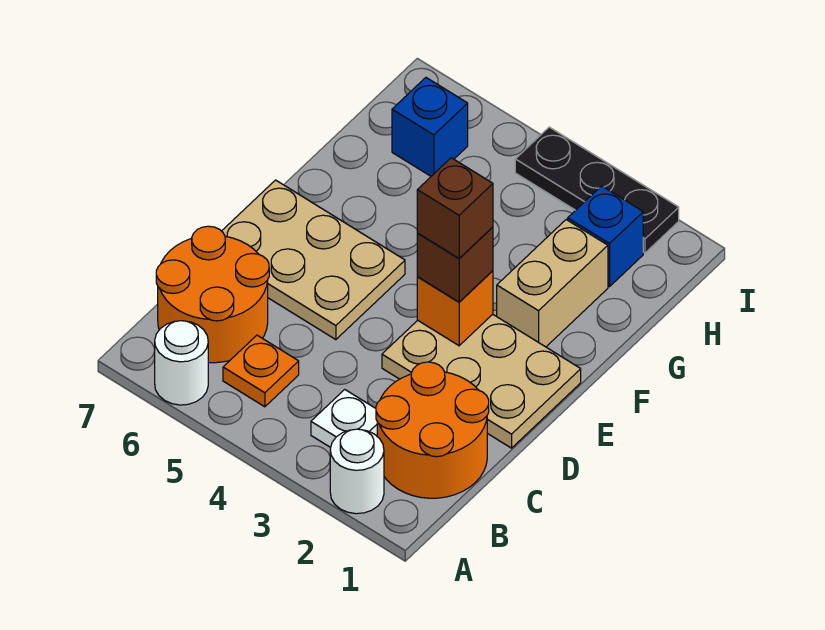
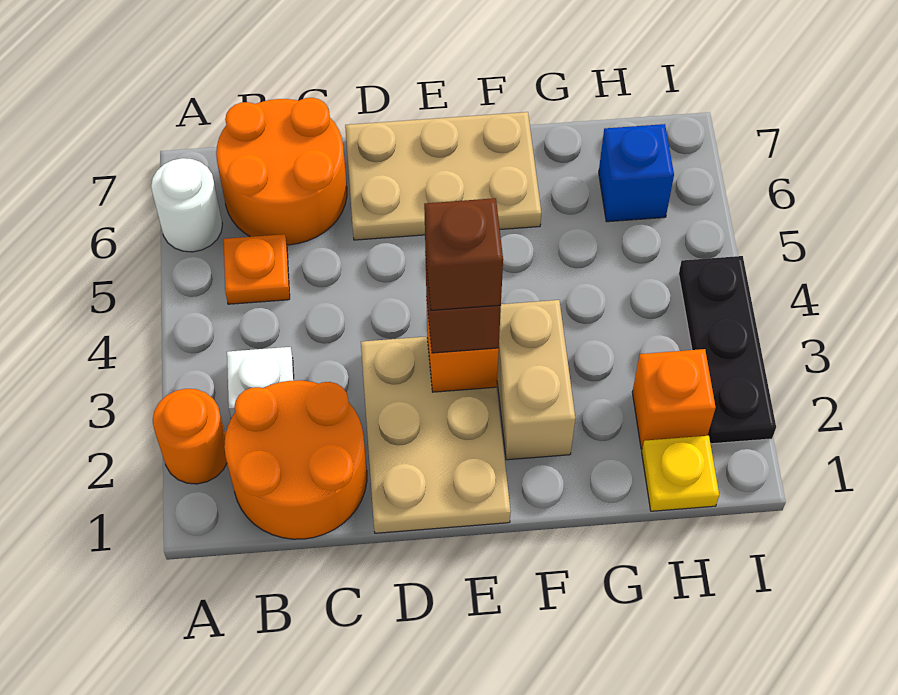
white 1x1 round brick [330,429,384,514] -> orange 1x1 round brick [153,389,227,484]
tan 2x3 plate [222,180,405,340] -> tan 2x3 plate turned to [345,112,541,240]
tan 1x2 brick [497,220,608,347] -> tan 1x2 brick turned to [497,300,575,460]
none -> yellow 1x1 plate [642,436,719,511]
blue 1x1 brick [568,186,643,287] -> orange 1x1 brick [632,349,716,449]

